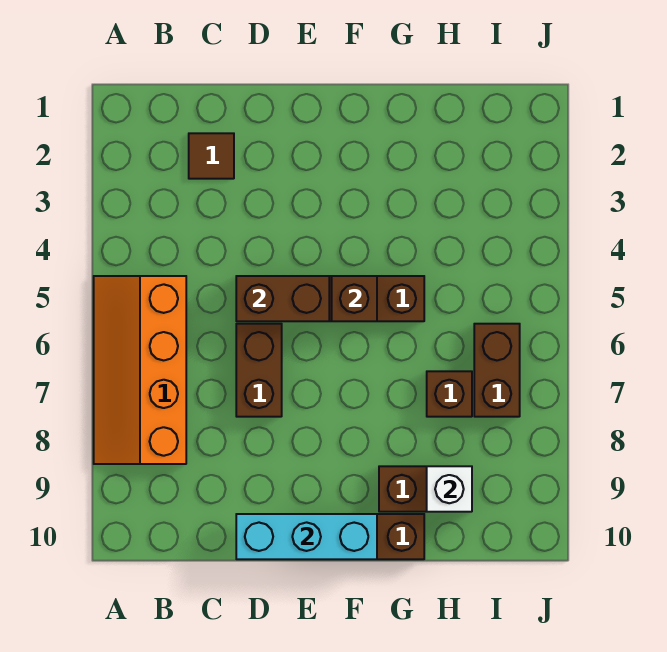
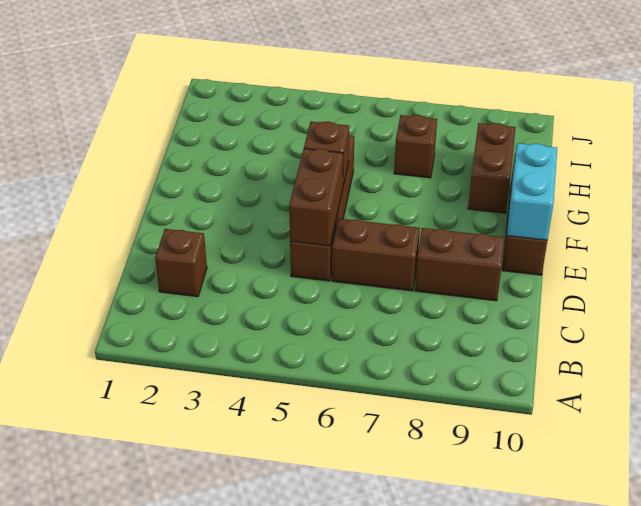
orange 2x4 slope [94,276,186,464] -> none
brown 1x1 tile [189,133,234,179] -> brown 1x1 brick [155,229,207,297]
cyan 1x3 brick [236,514,377,559] -> cyan 1x2 brick [507,143,557,240]
white 1x1 brick [427,466,472,512] -> none
brown 1x2 brick [474,324,520,417] -> brown 1x2 brick moved to [415,228,504,301]

